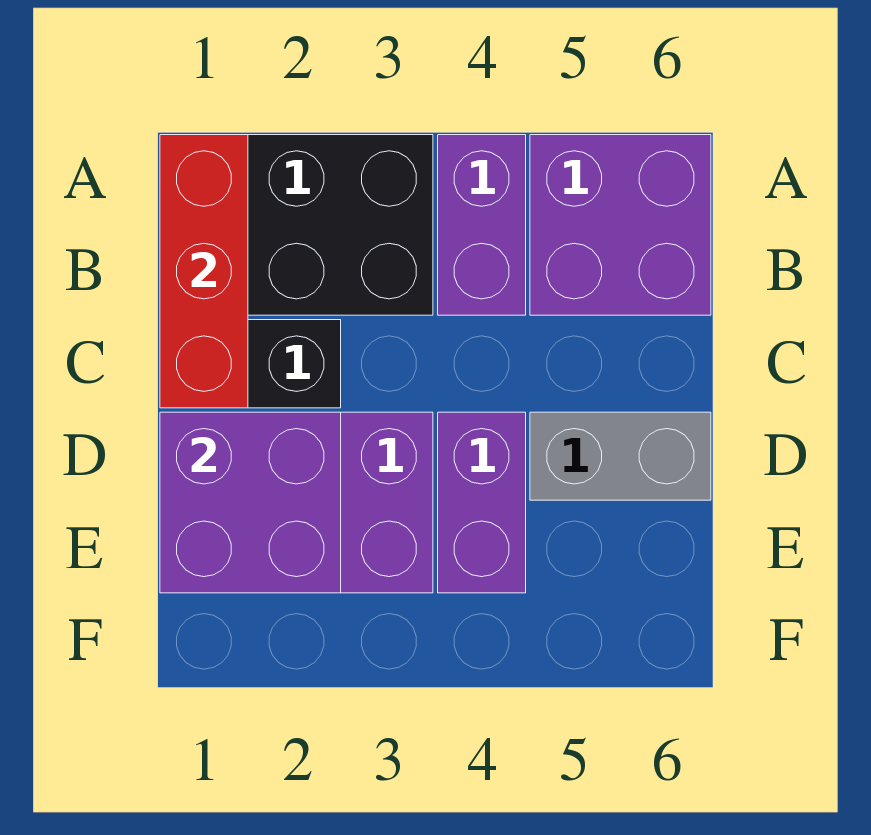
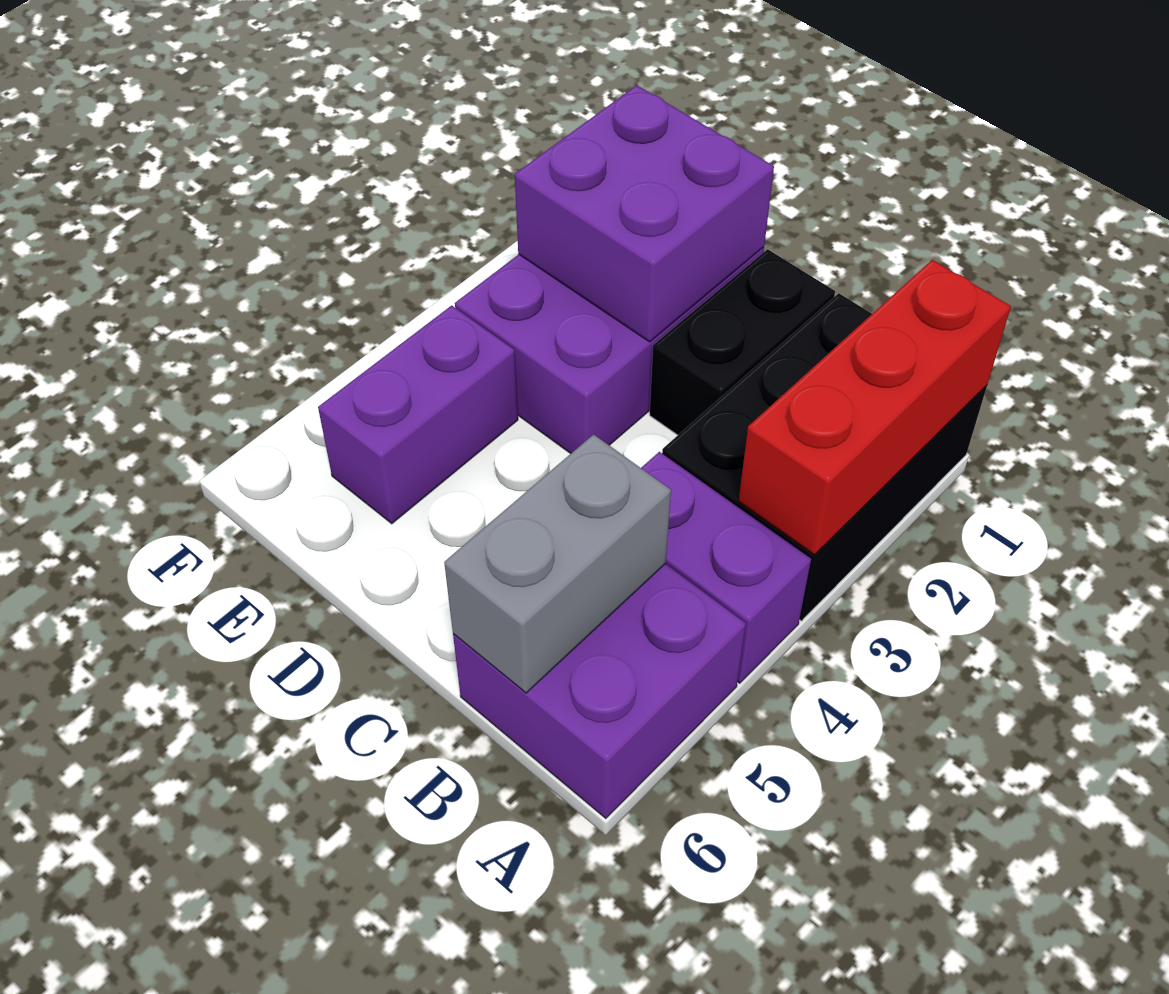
red 1x3 brick [160,135,248,408] -> red 1x3 brick turned to [739,260,1011,555]
purple 1x2 brick [438,412,526,593] -> purple 1x2 brick turned to [318,305,518,524]
grey 1x2 brick [530,412,711,500] -> grey 1x2 brick moved to [444,434,671,693]

